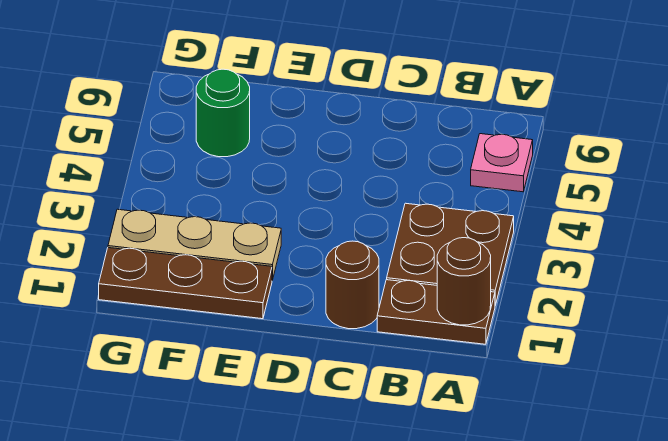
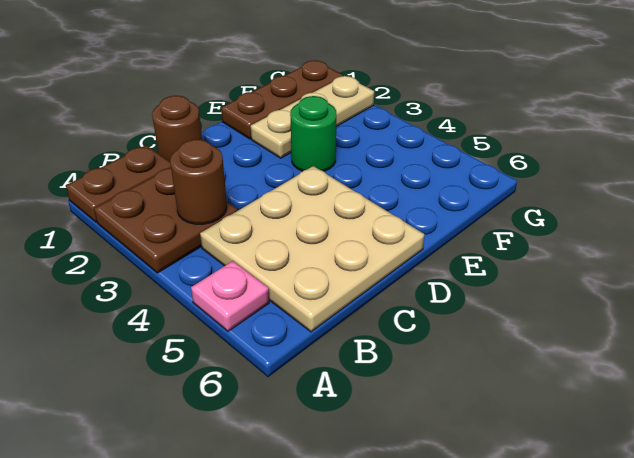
brown 1x1 round brick [437,238,491,325] -> brown 1x1 round brick moved to [170,139,227,224]
none -> tan 3x3 plate [200,166,424,332]
green 1x1 round brick [196,69,250,157] -> green 1x1 round brick moved to [290,96,336,171]

